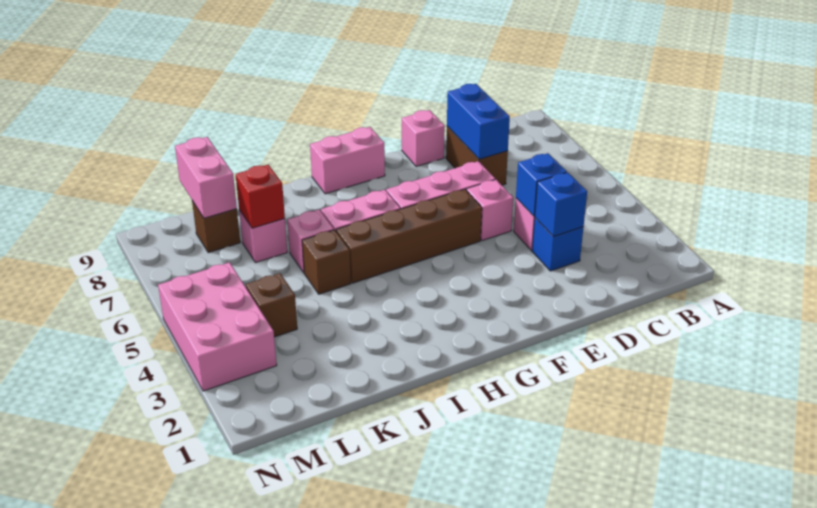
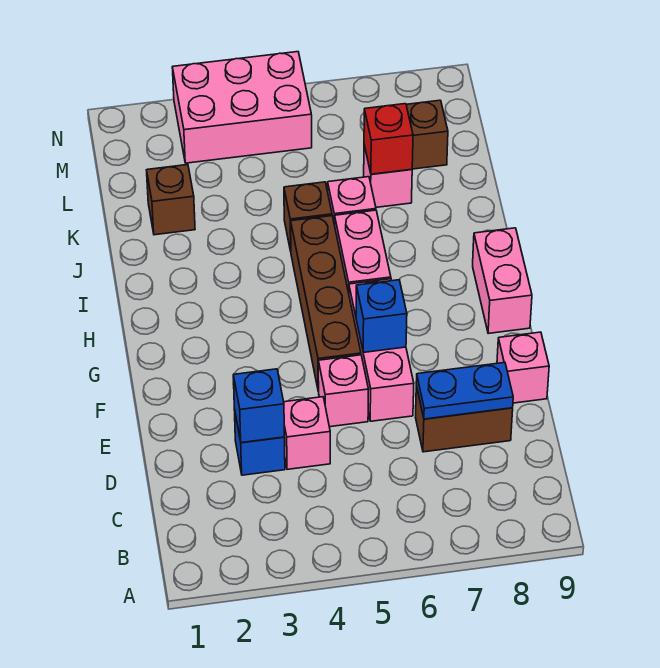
blue 1x1 brick [516,153,567,216] -> blue 1x1 brick moved to [356,280,407,352]
blue 1x2 brick [447,84,510,159] -> blue 1x2 plate [416,362,513,419]
brown 1x1 brick [246,273,297,337] -> brown 1x1 brick moved to [147,165,195,235]
pink 1x2 brick [175,137,237,218] -> none

